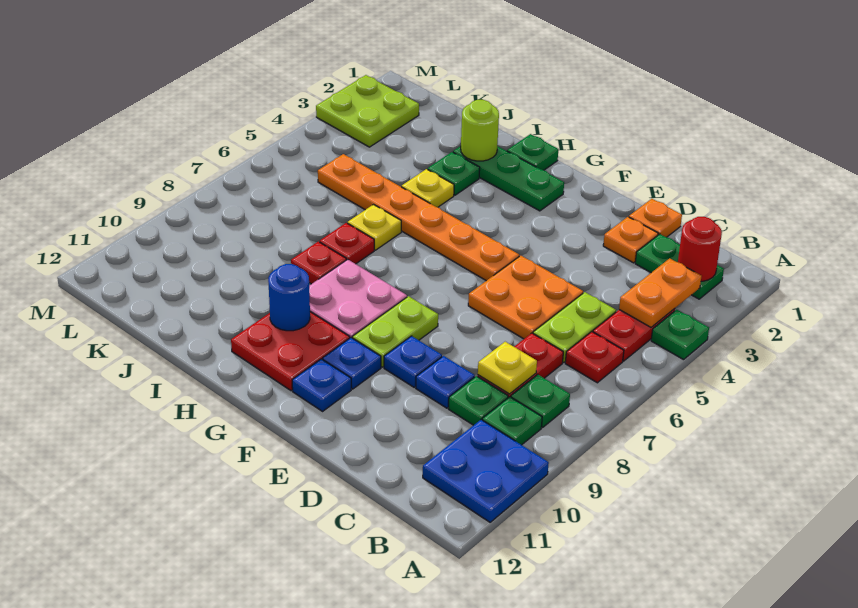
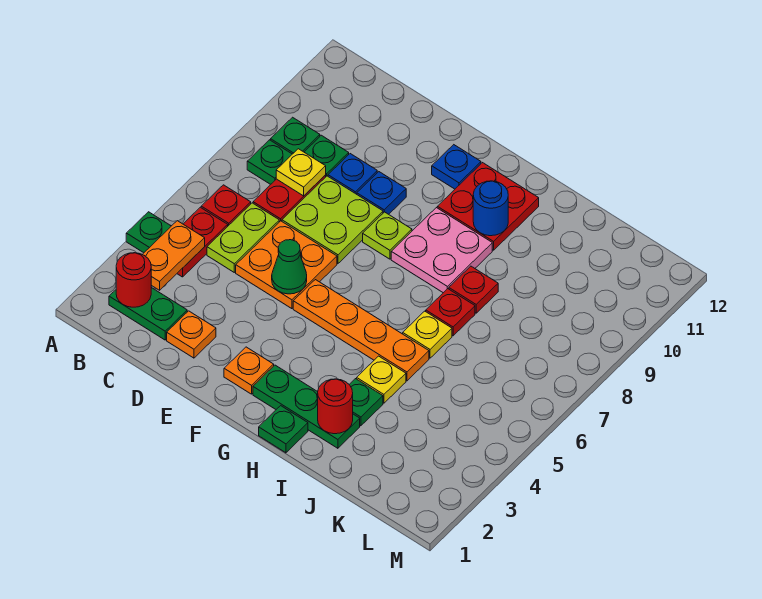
blue 2x2 plate [423,420,549,522] -> none
orange 1x1 plate [629,199,682,237] -> orange 1x1 plate moved to [224,347,274,394]
none -> green 1x1 cone [272,240,307,294]
orange 1x6 plate [318,154,519,281] -> orange 1x4 plate [293,280,429,381]
lime 1x2 plate [352,296,438,367] -> lime 1x1 plate [363,212,412,259]
blue 1x1 plate [323,338,381,389] -> none
lime 1x1 round brick [461,100,499,161] -> red 1x1 round brick [318,379,353,434]
lime 2x2 plate [316,75,419,147] -> lime 2x2 plate moved to [282,176,383,263]

